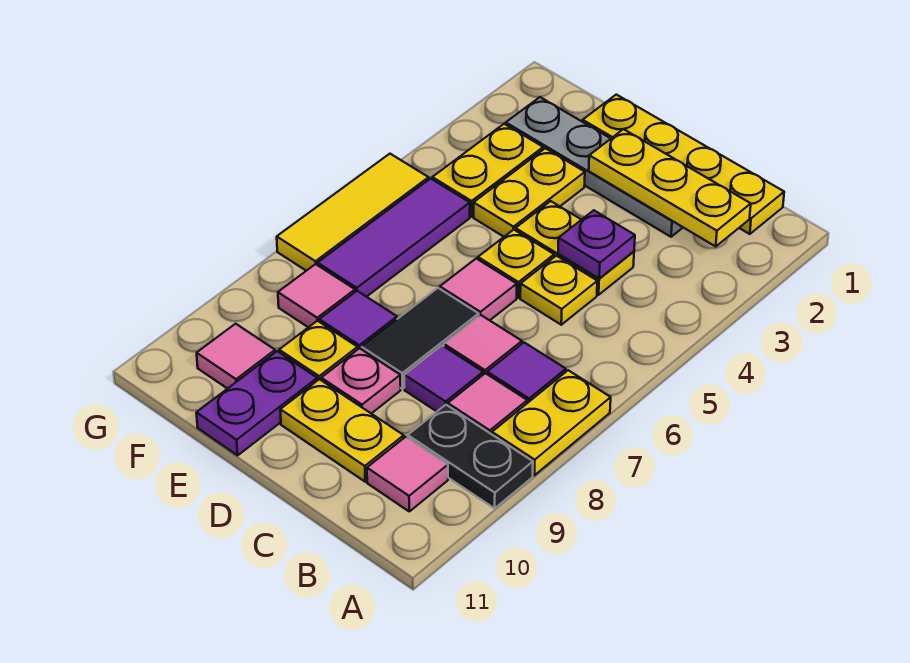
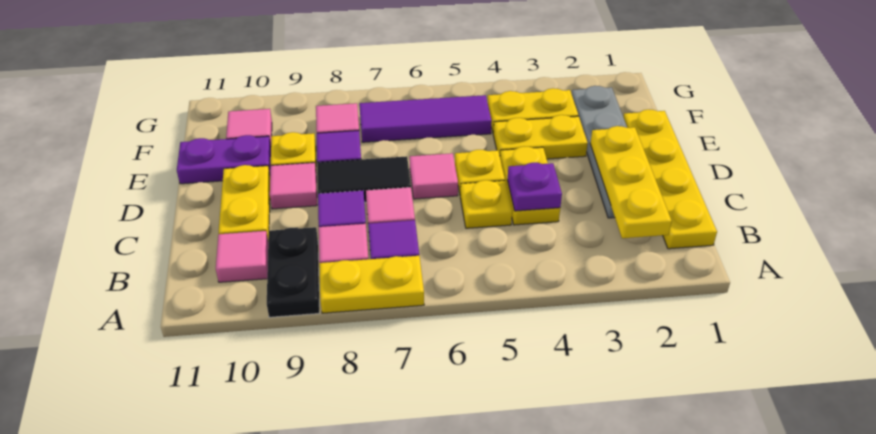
pink 1x1 plate [321,348,401,414] -> pink 1x1 tile [270,163,317,209]
yellow 1x3 tile [277,154,429,271] -> none

